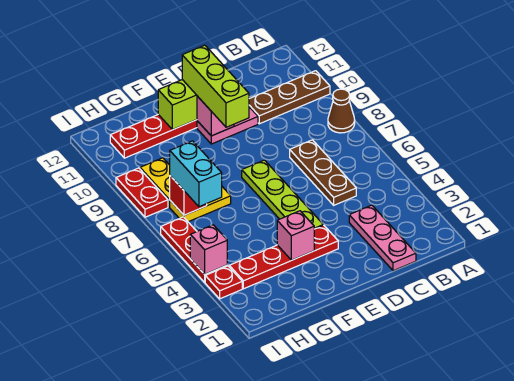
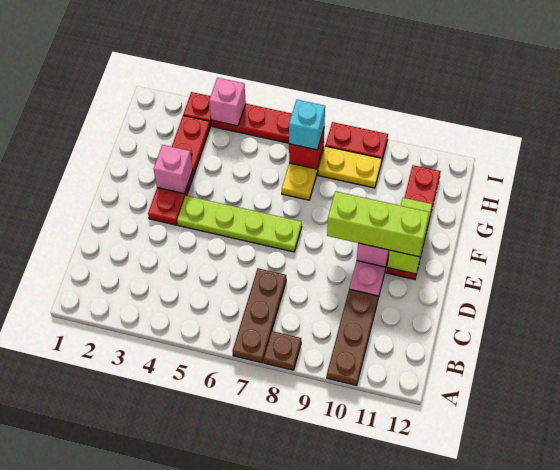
brown 1x1 cone [328,89,355,133] -> brown 1x1 plate [264,331,301,370]
pink 1x3 plate [349,205,416,271] -> none
brown 1x3 plate [290,140,356,205] -> brown 1x3 plate turned to [233,268,286,363]
cyan 1x2 brick [170,141,222,207] -> cyan 1x1 brick [289,100,325,150]

